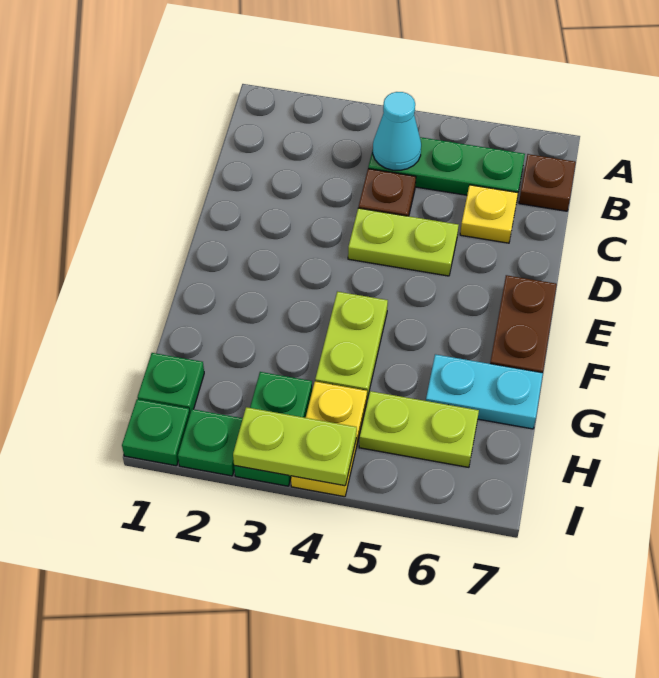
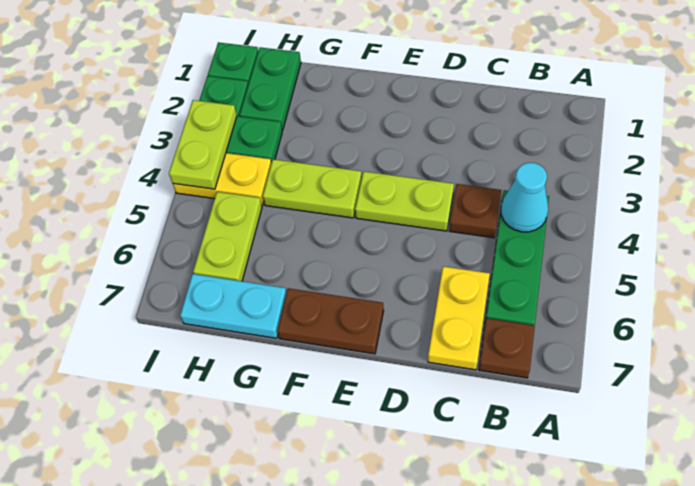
yellow 1x1 plate [460,185,518,243] -> yellow 1x2 plate [428,266,490,370]
lime 1x2 plate [348,208,459,276] -> lime 1x2 plate turned to [355,172,454,231]
cyan 1x2 plate [426,354,543,429] -> cyan 1x2 plate turned to [180,274,287,338]
green 1x1 plate [137,353,204,413] -> green 1x2 plate [240,47,301,130]

